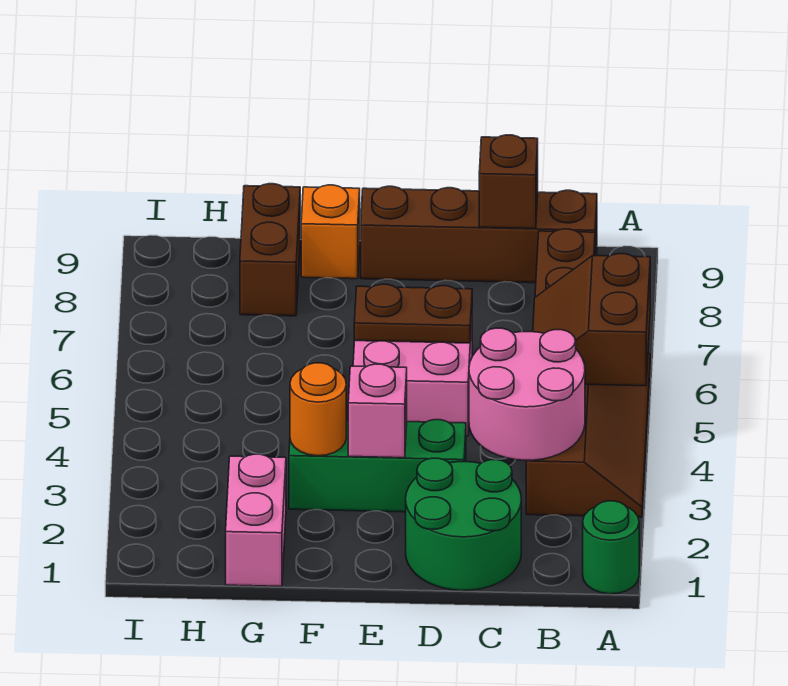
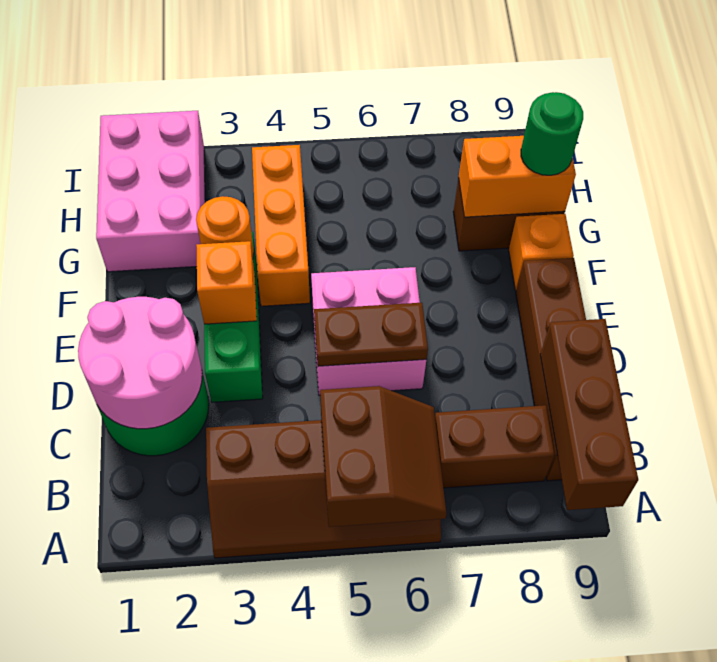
green 1x1 round brick [583,501,639,594] -> green 1x1 round brick moved to [521,92,583,175]
brown 2x2 slope [533,254,650,386] -> brown 2x2 slope turned to [320,386,446,527]
pink 2x2 round brick [469,328,585,460] -> pink 2x2 round brick moved to [78,297,202,429]
brown 1x1 brick [479,135,538,229] -> brown 1x3 brick [540,319,638,510]
brown 1x2 plate [354,284,472,343] -> brown 1x2 plate turned to [314,303,428,366]
pink 1x1 brick [348,364,407,458] -> orange 1x1 brick [196,241,257,324]
none -> orange 1x3 brick [252,145,310,306]
pink 1x2 brick [226,454,286,586] -> pink 2x3 brick [96,111,205,272]
none -> orange 1x2 brick [459,136,576,217]

